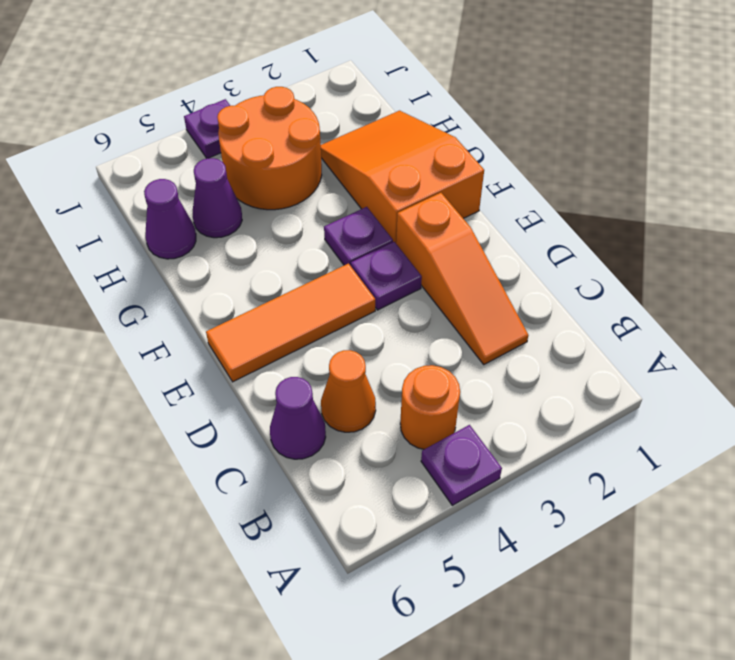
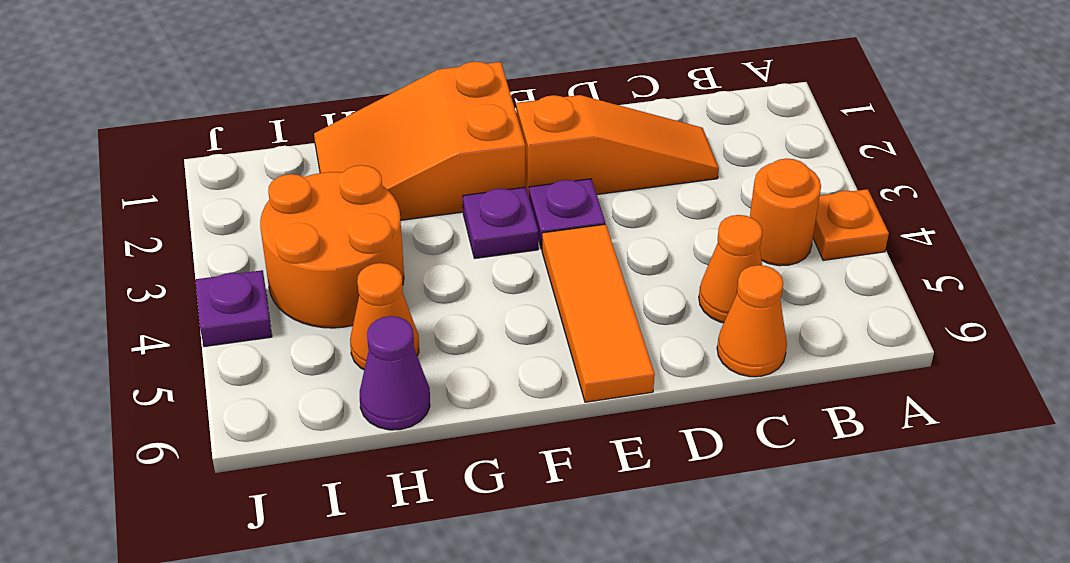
purple 1x1 plate [421,425,502,505] -> orange 1x1 plate [813,189,889,260]
purple 1x1 cone [270,377,326,459] -> orange 1x1 cone [717,265,787,377]
purple 1x1 cone [193,158,242,238] -> orange 1x1 cone [350,263,419,370]

